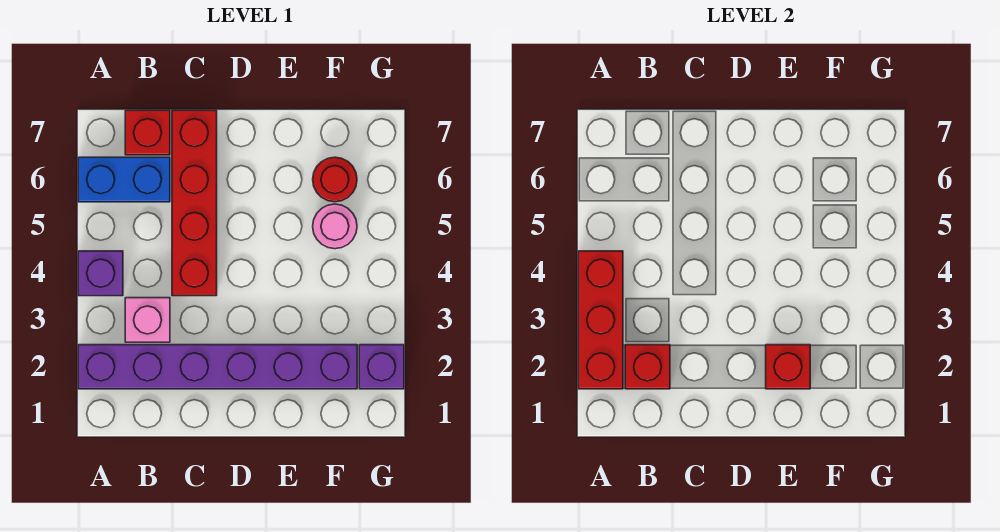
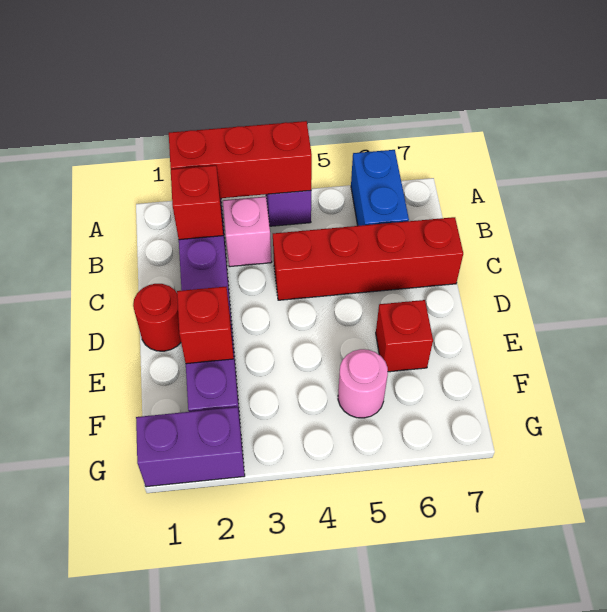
red 1x1 brick [125,110,170,155] -> red 1x1 brick moved to [376,300,433,372]
red 1x1 round brick [313,157,357,202] -> red 1x1 round brick moved to [133,284,181,351]
purple 1x1 brick [359,345,404,389] -> purple 1x2 brick [136,407,245,487]

